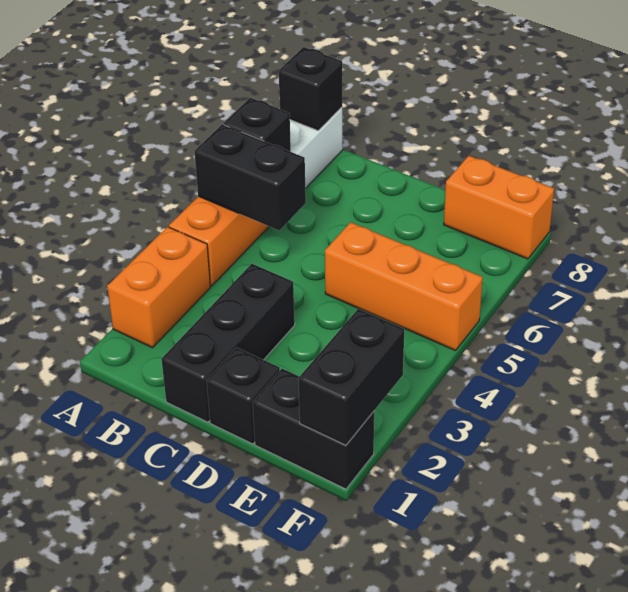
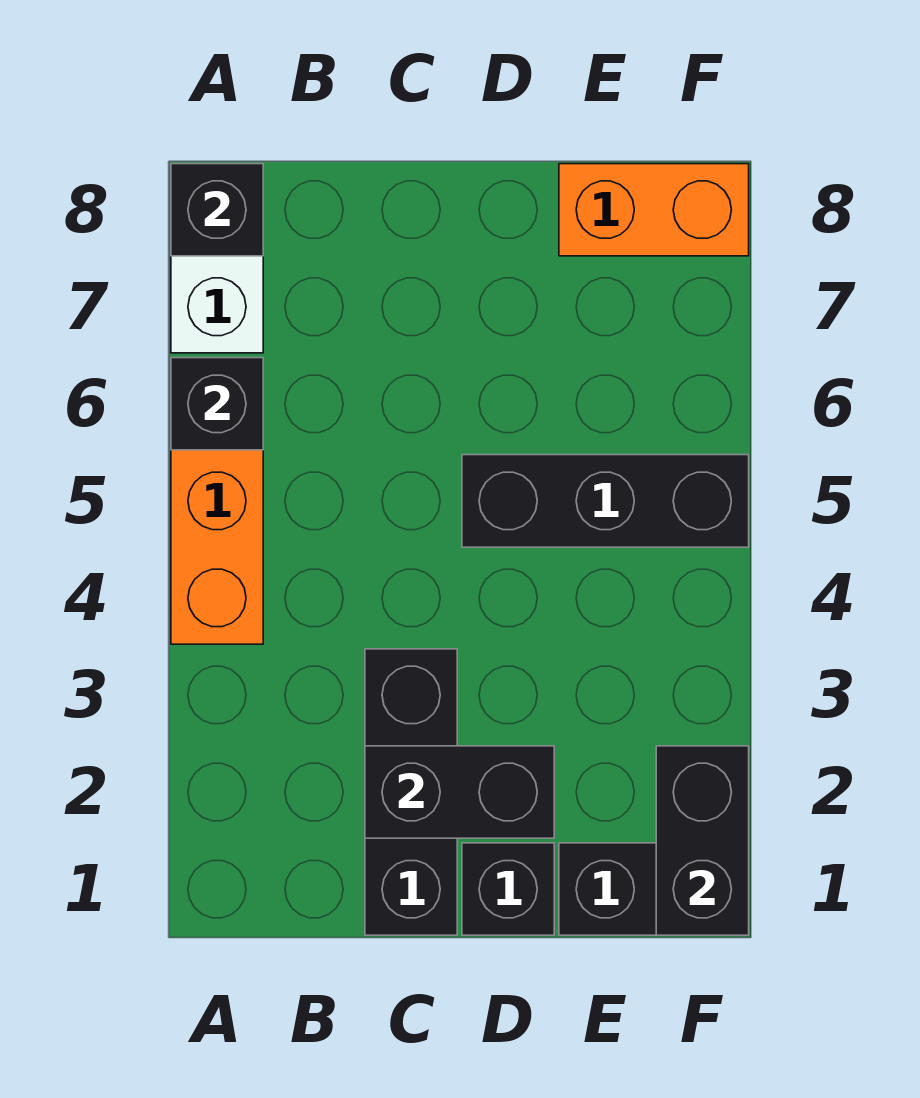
orange 1x2 brick [107,227,210,348] -> none
black 1x2 brick [194,124,306,231] -> black 1x2 brick moved to [365,746,554,838]
orange 1x3 brick [325,222,483,351] -> black 1x3 brick [462,455,749,547]

